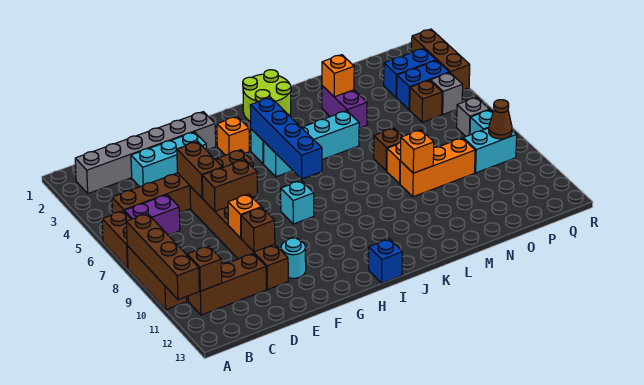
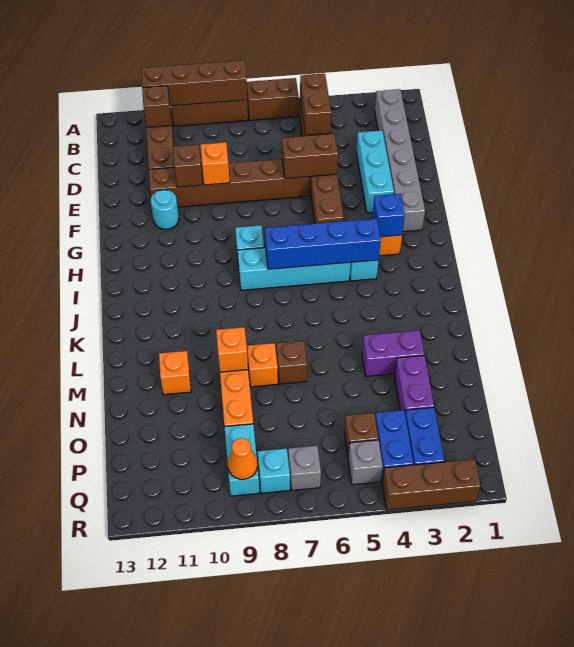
purple 1x2 brick [124,195,180,235] -> purple 1x2 brick moved to [394,355,434,412]
brown 1x2 brick [202,159,257,211] -> brown 1x2 brick moved to [300,74,331,135]
cyan 1x4 brick [263,111,359,177] -> cyan 1x4 brick turned to [238,248,351,290]
blue 1x1 brick [369,239,402,283] -> blue 1x1 brick moved to [372,194,405,237]
lime 2x2 round brick [243,70,291,122] -> none
orange 1x1 brick [322,55,354,97] -> orange 1x1 brick moved to [159,351,191,395]
brown 1x1 cone [489,100,512,139] -> orange 1x1 cone [228,438,257,479]

